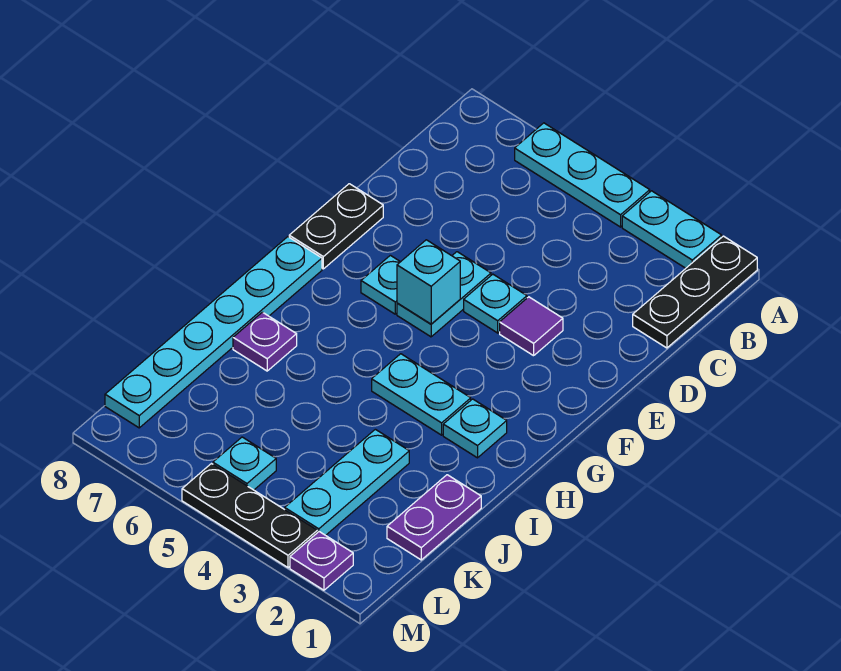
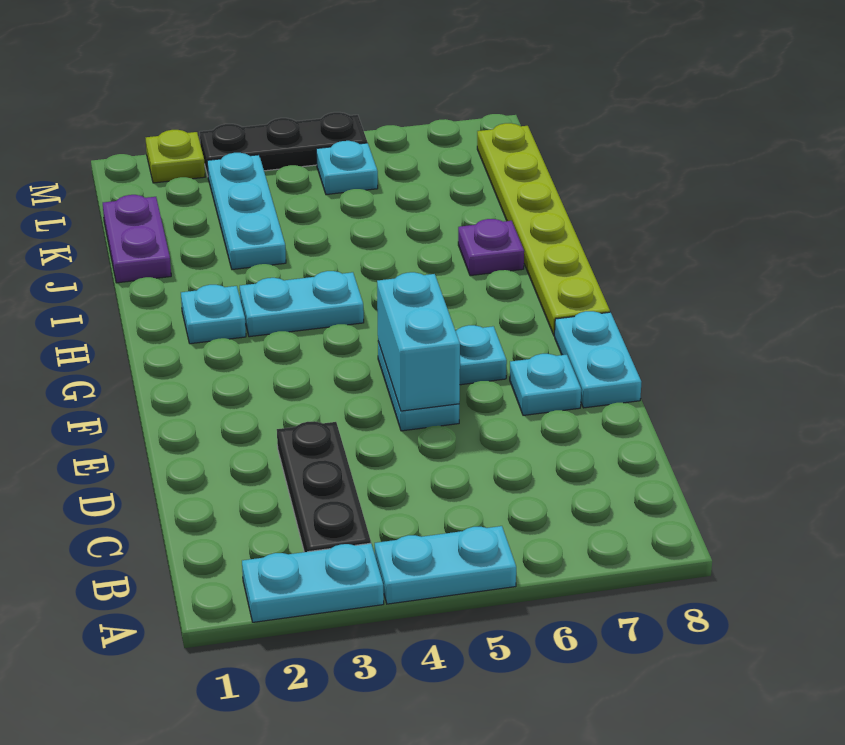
black 1x3 plate [633,236,757,348] -> black 1x3 plate moved to [277,421,371,552]
cyan 1x3 plate [515,123,650,227] -> cyan 1x2 plate [375,526,516,604]
purple 1x1 tile [500,297,563,356] -> none
cyan 1x1 plate [464,274,527,333] -> cyan 1x1 plate moved to [510,354,581,415]
black 1x2 plate [289,184,383,269] -> cyan 1x2 plate [555,311,641,408]
cyan 1x1 brick [397,240,460,324] -> cyan 1x2 brick [377,272,460,411]
cyan 1x6 plate [105,237,322,428] -> lime 1x6 plate [477,123,610,336]
purple 1x1 plate [290,532,353,590] -> lime 1x1 plate [146,130,205,183]

